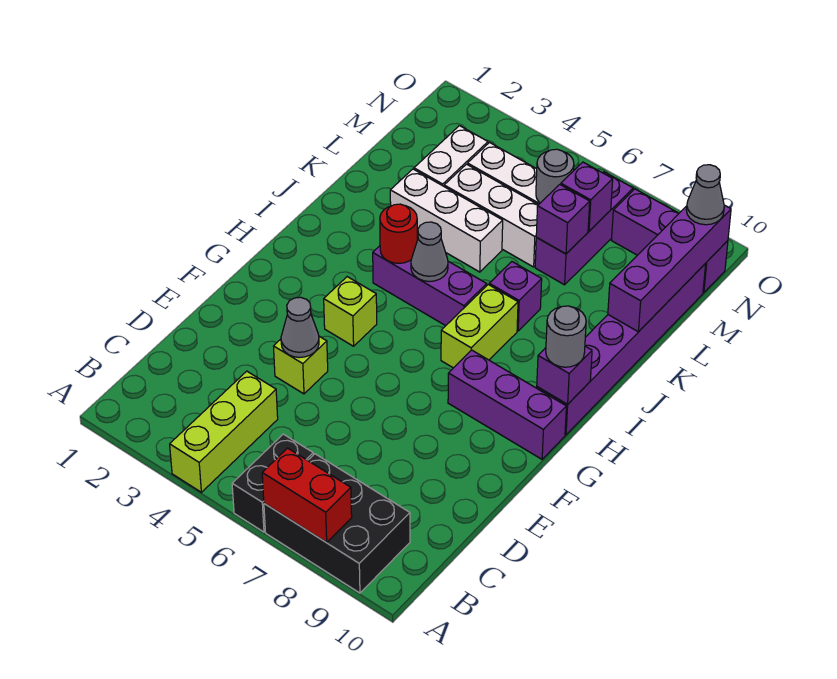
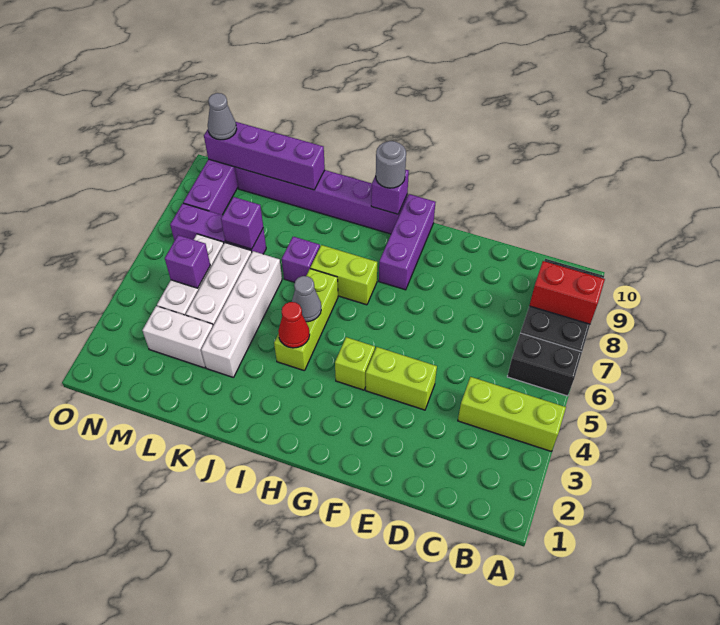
red 1x2 brick [262,448,352,543] -> red 1x2 brick turned to [529,261,605,324]
lime 1x1 brick [274,336,328,394] -> lime 1x2 brick [366,347,437,410]
grey 1x1 cone [281,297,319,358] -> none
purple 1x3 brick [373,246,487,326] -> lime 1x3 brick [274,269,338,371]
red 1x1 round brick [380,204,417,263] -> red 1x1 cone [278,302,310,348]
white 1x3 brick [390,169,503,272] -> white 1x4 brick [201,251,282,377]
grey 1x1 round brick [536,149,574,203] -> none
purple 1x1 brick [561,162,613,231] -> purple 1x1 brick moved to [165,235,210,288]

